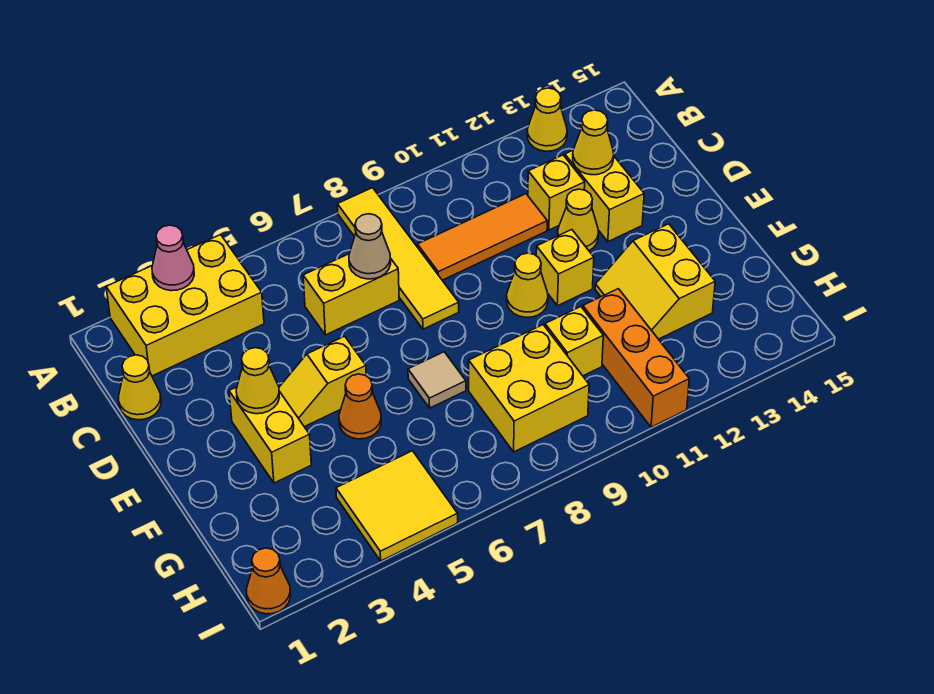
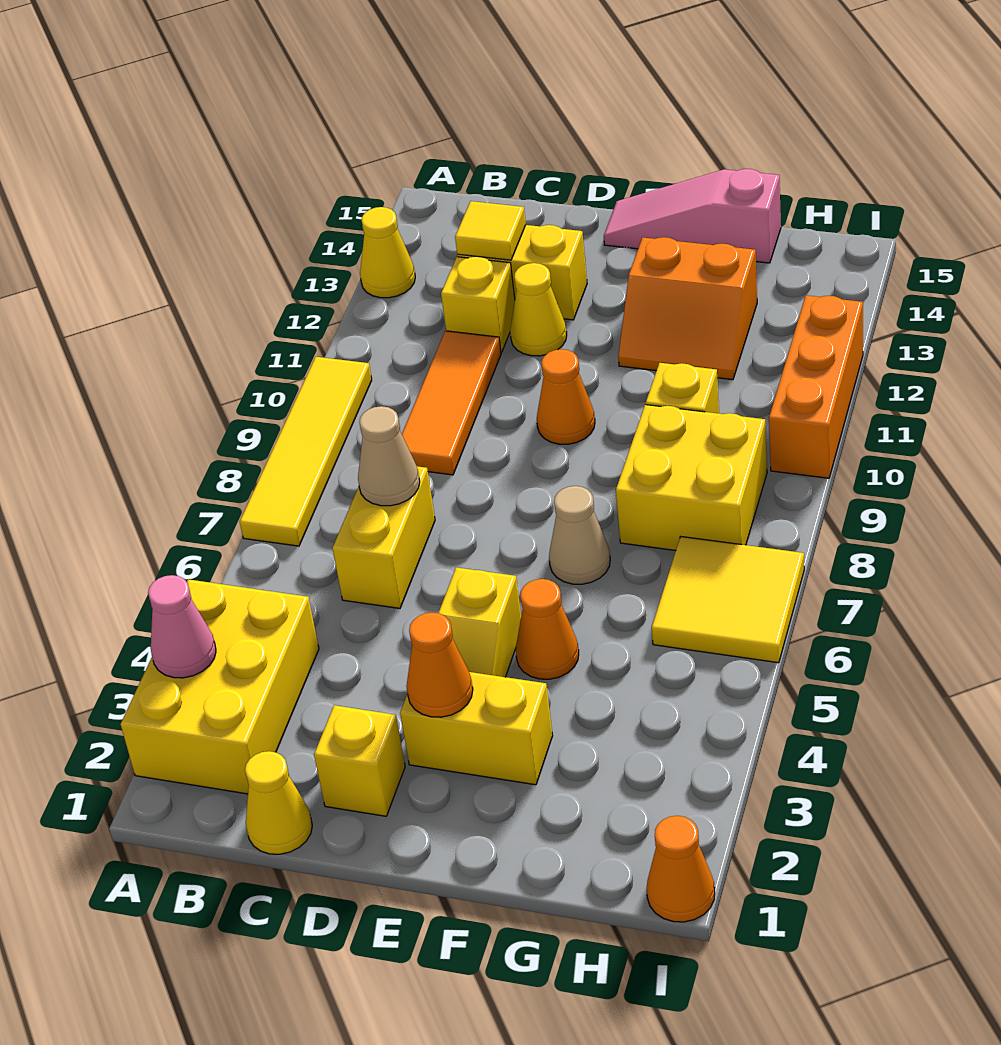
yellow 1x4 tile [337,188,459,329] -> yellow 1x4 tile turned to [240,357,372,546]
yellow 1x1 cone [573,110,614,175] -> yellow 1x1 tile [455,201,526,260]
yellow 1x1 cone [236,348,280,414] -> orange 1x1 cone [406,613,473,717]
yellow 1x1 cone [507,253,548,317] -> orange 1x1 cone [537,349,595,444]
yellow 1x1 brick [536,230,594,306] -> yellow 1x1 brick moved to [314,705,405,816]
none -> pink 1x3 slope [604,169,781,263]
tan 1x1 tile [408,352,466,408] -> tan 1x1 cone [549,486,610,584]
yellow 2x2 slope [595,224,715,339] -> orange 2x2 slope [618,237,757,380]
orange 1x3 brick [583,289,689,427] -> orange 1x3 brick turned to [769,295,863,478]
yellow 2x2 tile [336,451,458,561] -> yellow 2x2 tile moved to [652,537,804,663]

